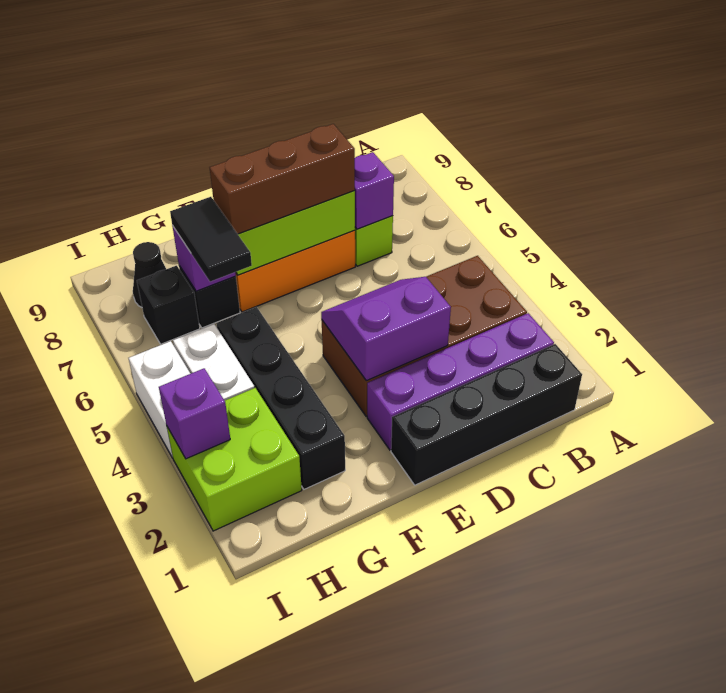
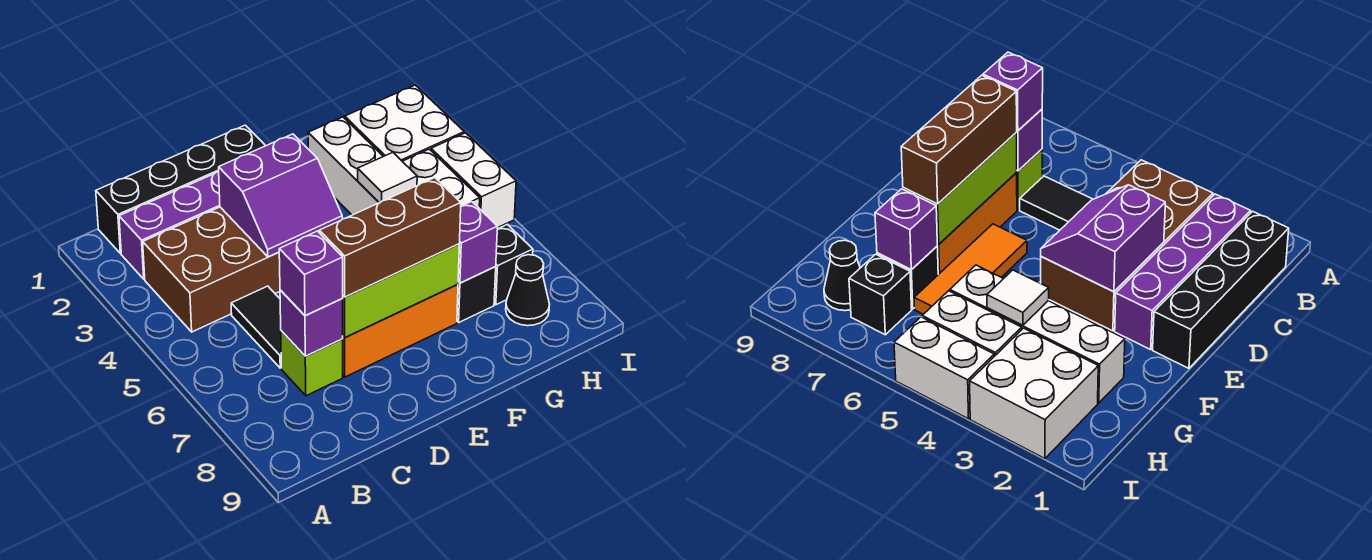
none -> orange 1x3 tile [914,224,1027,314]
black 1x4 brick [216,307,345,489] -> white 1x4 brick [308,117,383,215]
none -> white 1x1 tile [358,152,417,203]
black 1x2 tile [170,197,252,282] -> black 1x2 tile moved to [231,286,281,368]
lime 2x2 brick [167,388,302,531] -> white 2x2 brick [345,85,464,161]
purple 1x1 brick [159,368,230,459] -> purple 1x1 brick moved to [279,231,343,316]

